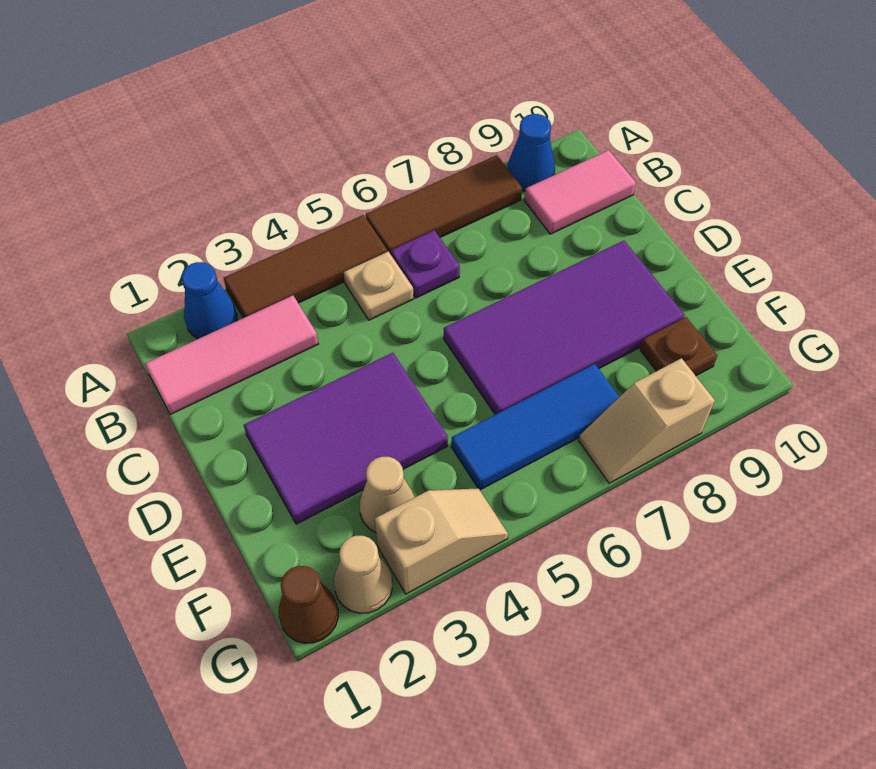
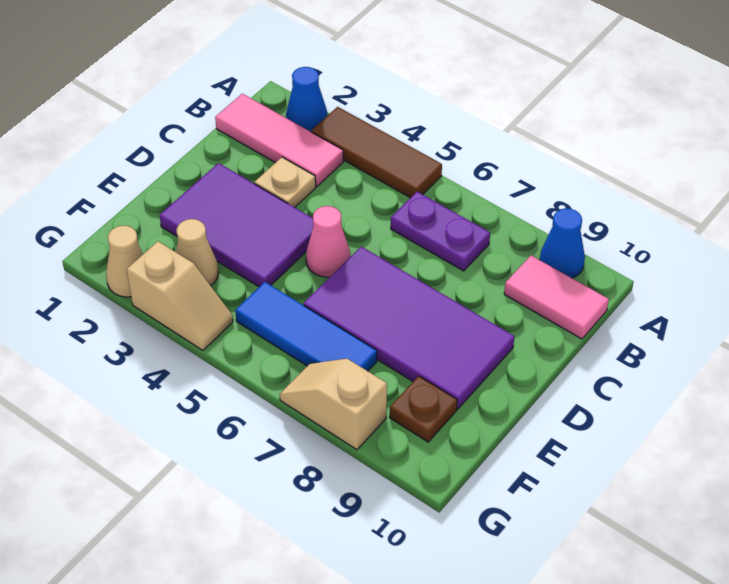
brown 1x3 tile [366,155,522,254] -> none
tan 1x1 plate [344,252,413,320] -> tan 1x1 plate moved to [254,157,316,207]
purple 1x1 plate [391,230,460,298] -> purple 1x2 plate [391,192,490,271]
none -> pink 1x1 cone [306,206,350,277]
brown 1x1 cone [279,566,338,643] -> none

